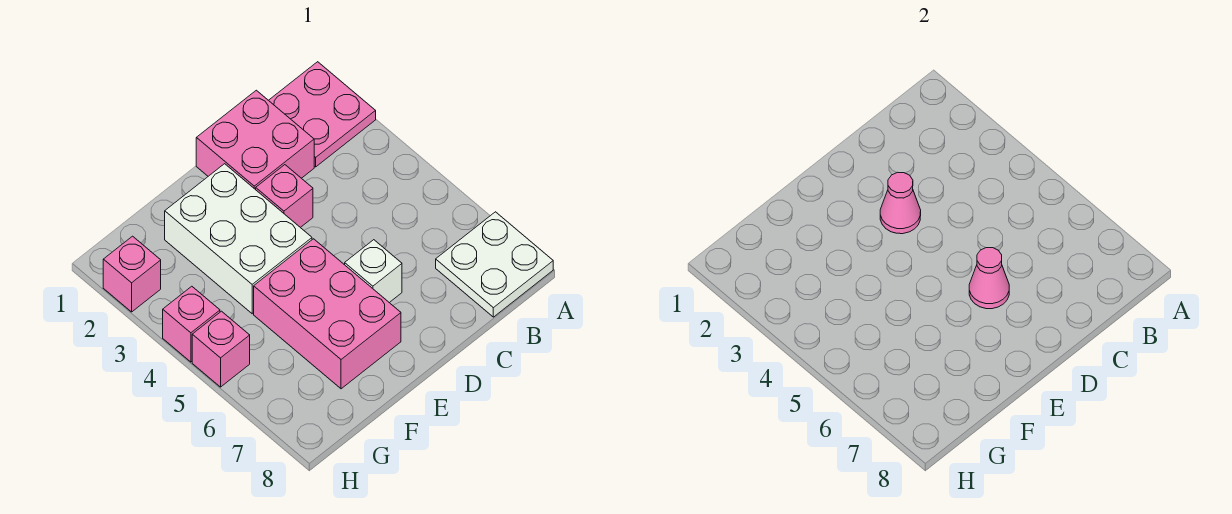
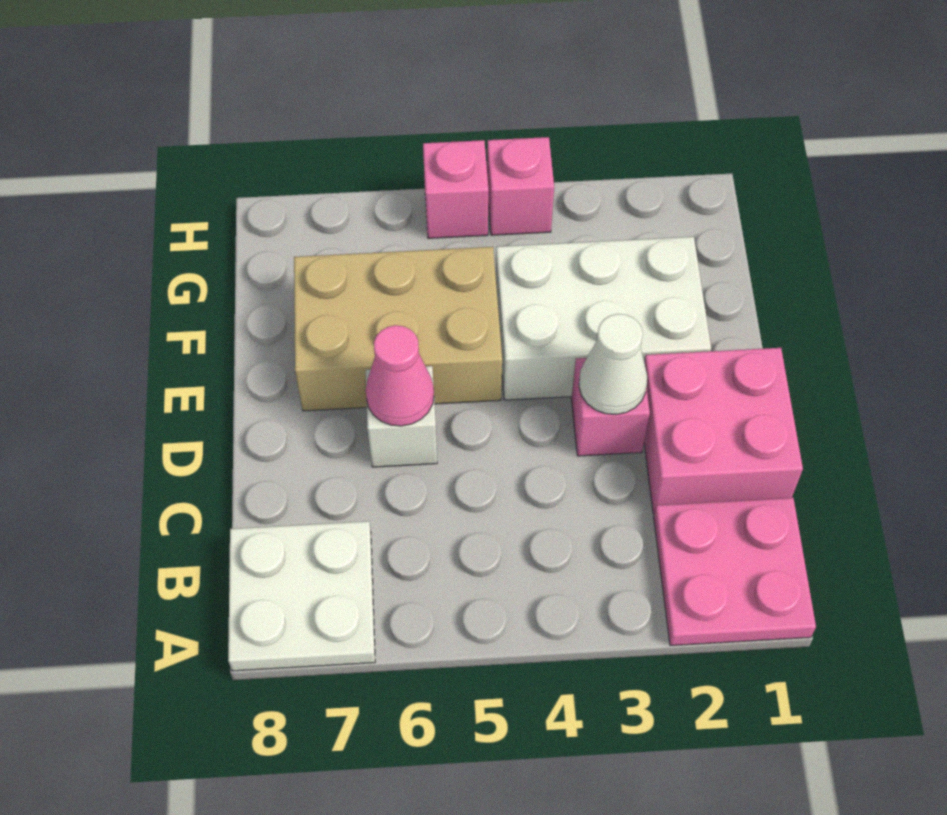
pink 1x1 cone [880,172,921,234] -> white 1x1 cone [579,314,647,414]
pink 2x3 brick [254,239,401,389] -> tan 2x3 brick [294,247,502,411]
pink 1x1 brick [103,236,161,312] -> none

